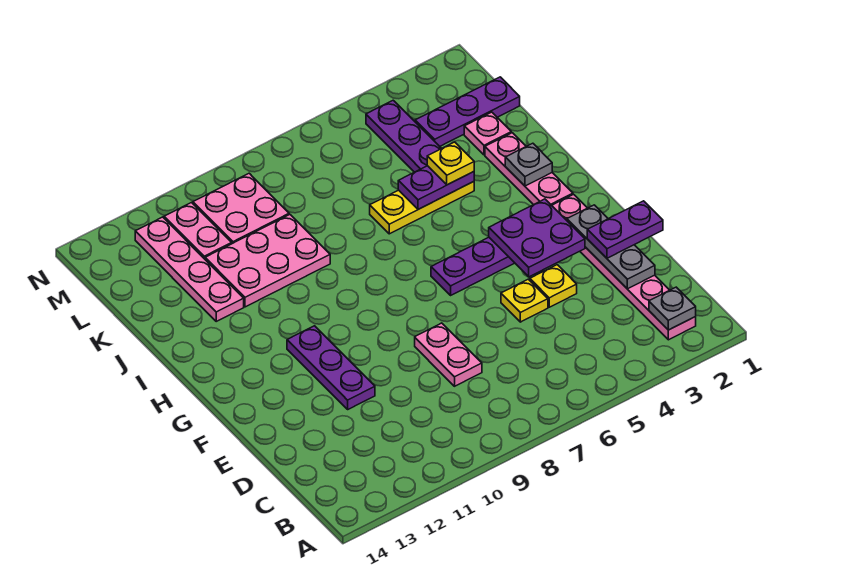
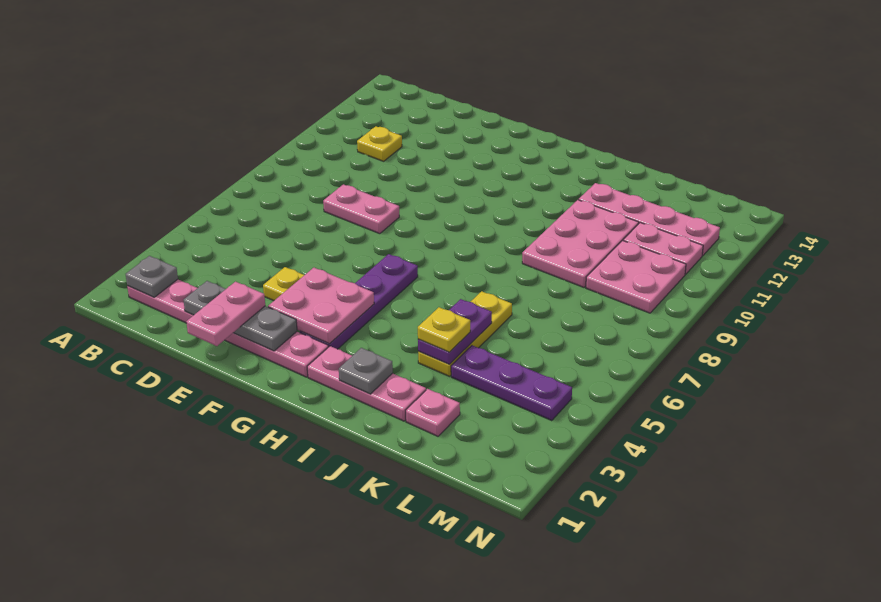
purple 1x2 plate [587,201,663,258] -> pink 1x2 plate [186,282,265,346]
yellow 1x1 plate [501,279,548,322] -> yellow 1x1 plate moved to [357,126,402,161]
purple 1x3 plate [287,326,375,409] -> none
purple 2x2 plate [489,199,585,277] -> pink 2x2 plate [268,268,374,344]
purple 1x3 plate [415,77,520,146] -> none

